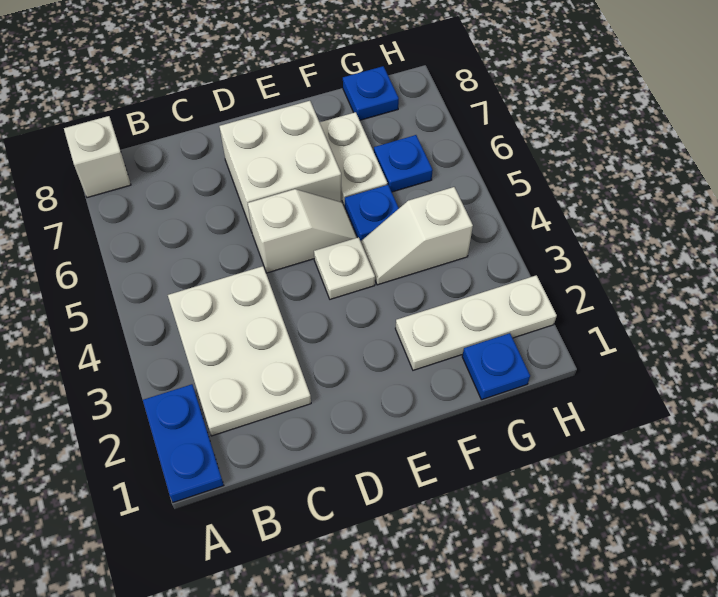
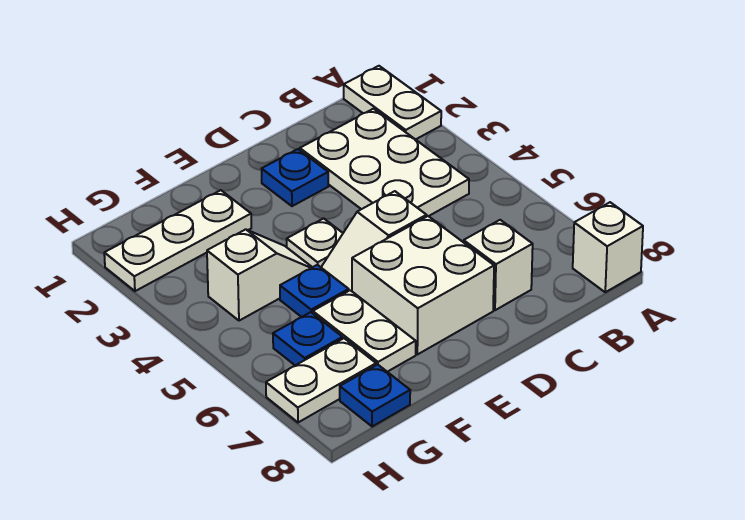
blue 1x2 plate [143,384,224,502] -> white 1x2 plate [344,66,441,140]
none -> white 1x1 brick [464,220,533,310]
blue 1x1 plate [462,333,530,400] -> blue 1x1 plate moved to [262,149,328,206]
none -> white 1x2 plate [266,338,376,422]

